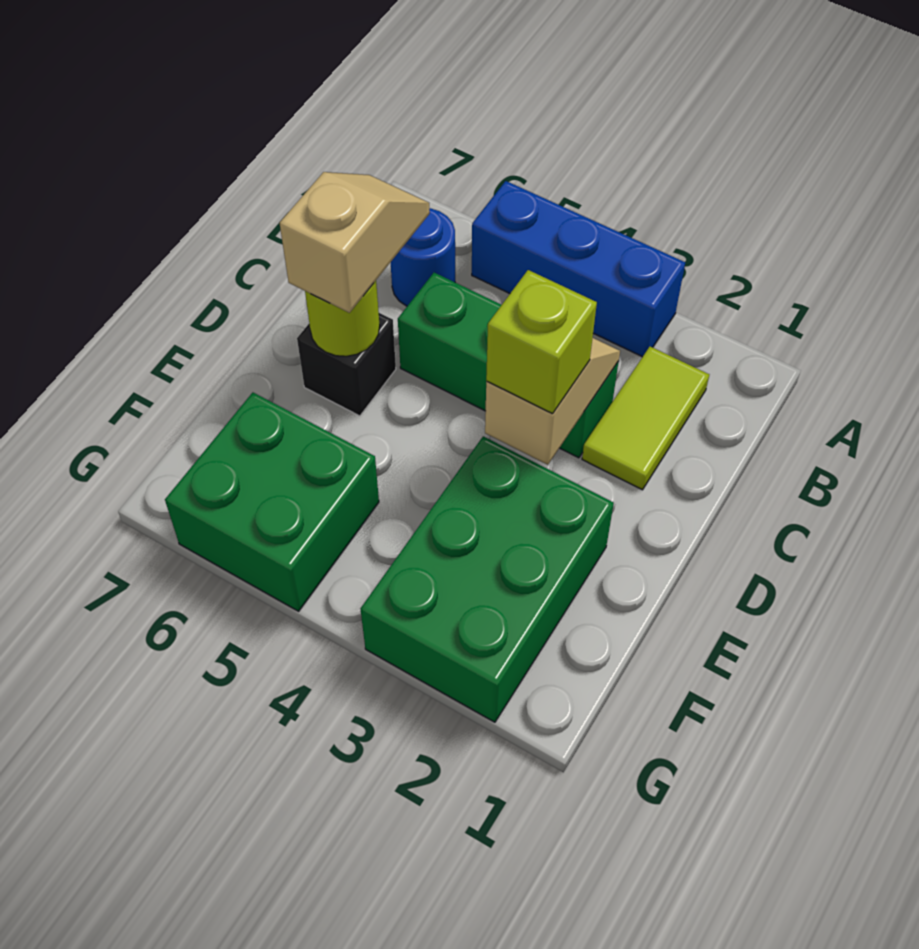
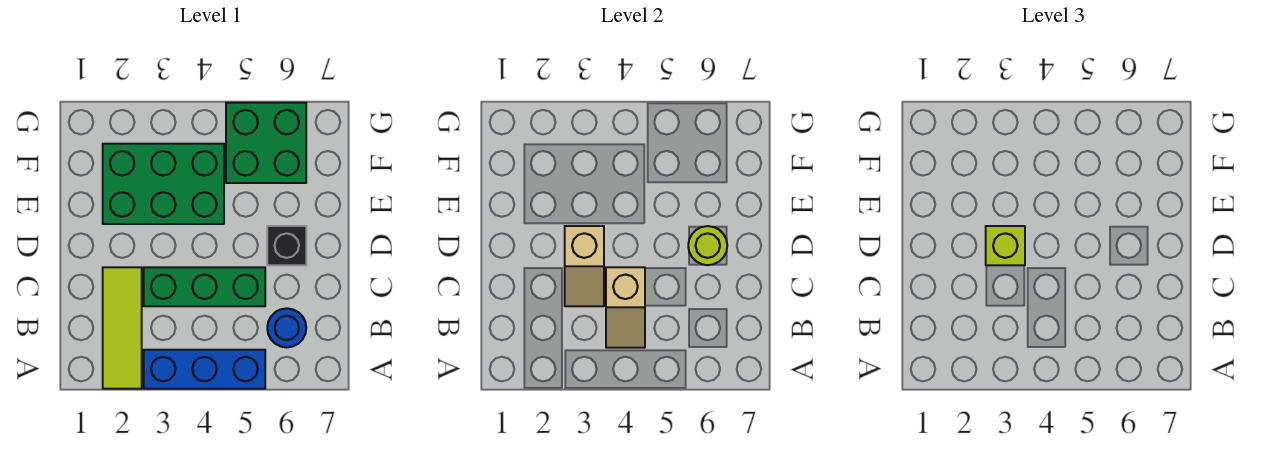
lime 1x2 tile [582,347,709,490] -> lime 1x3 tile [103,267,142,389]
tan 1x2 slope [280,172,430,313] -> tan 1x2 slope moved to [606,267,645,348]
green 2x3 brick [361,436,614,722] -> green 2x3 brick turned to [103,144,224,224]

